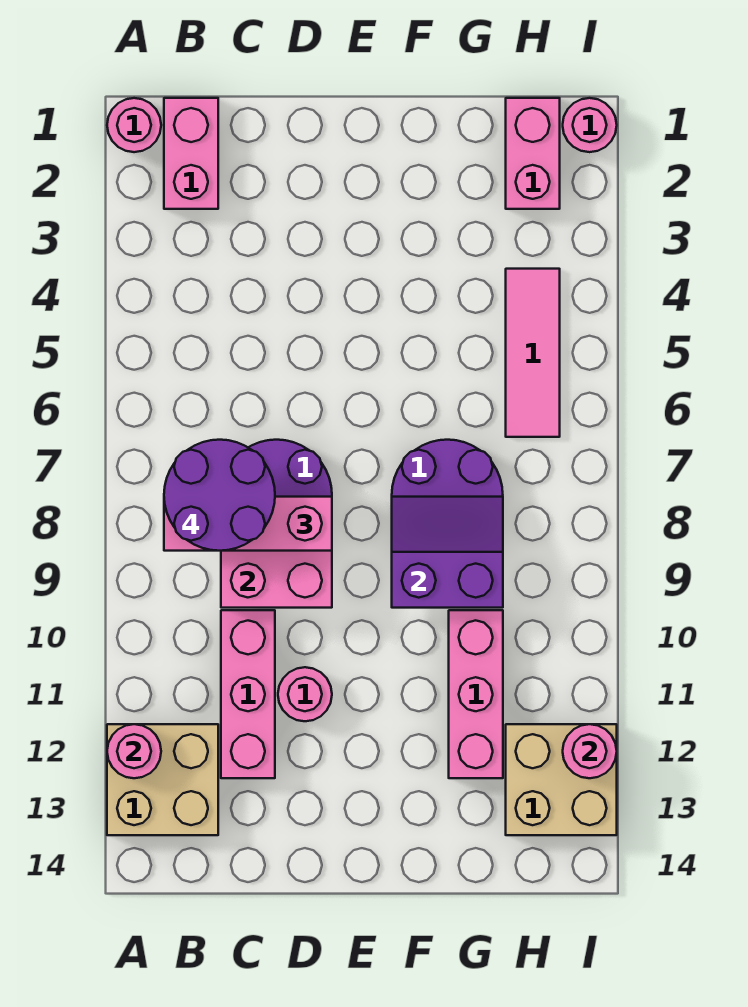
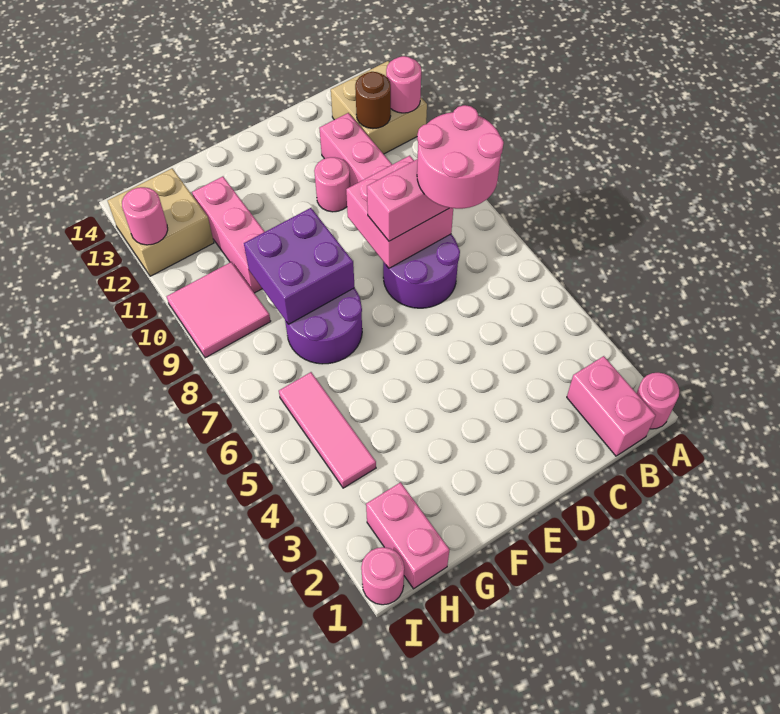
purple 2x2 round brick [164,440,275,551] -> pink 2x2 round brick [417,105,504,209]
none -> brown 1x1 round brick [355,72,391,129]
purple 2x2 slope [392,497,503,608] -> purple 2x2 brick [244,208,355,324]
none -> pink 2x2 tile [167,262,271,358]

